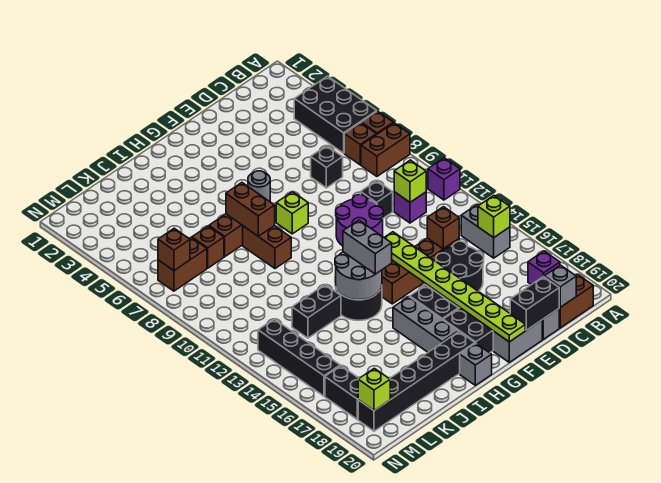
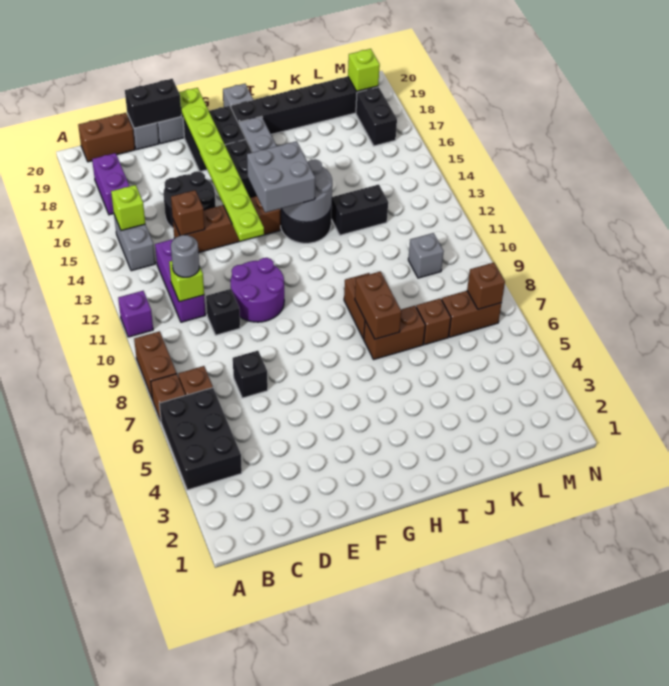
brown 1x2 brick [361,123,410,176] -> brown 1x2 brick turned to [134,331,177,400]
purple 1x1 brick [528,251,560,285] -> purple 1x2 brick [92,153,129,215]
purple 1x1 brick [394,192,426,223] -> purple 1x3 brick [155,239,206,322]
grey 1x1 brick [544,265,576,307] -> grey 1x1 brick moved to [408,233,444,278]
grey 1x1 round brick [248,171,270,202] -> grey 1x1 round brick moved to [171,235,199,277]
lime 1x1 brick [276,192,308,234] -> none
grey 1x2 brick [343,220,392,274] -> grey 2x2 brick [247,141,315,213]
black 1x4 brick [258,319,340,396] -> none

